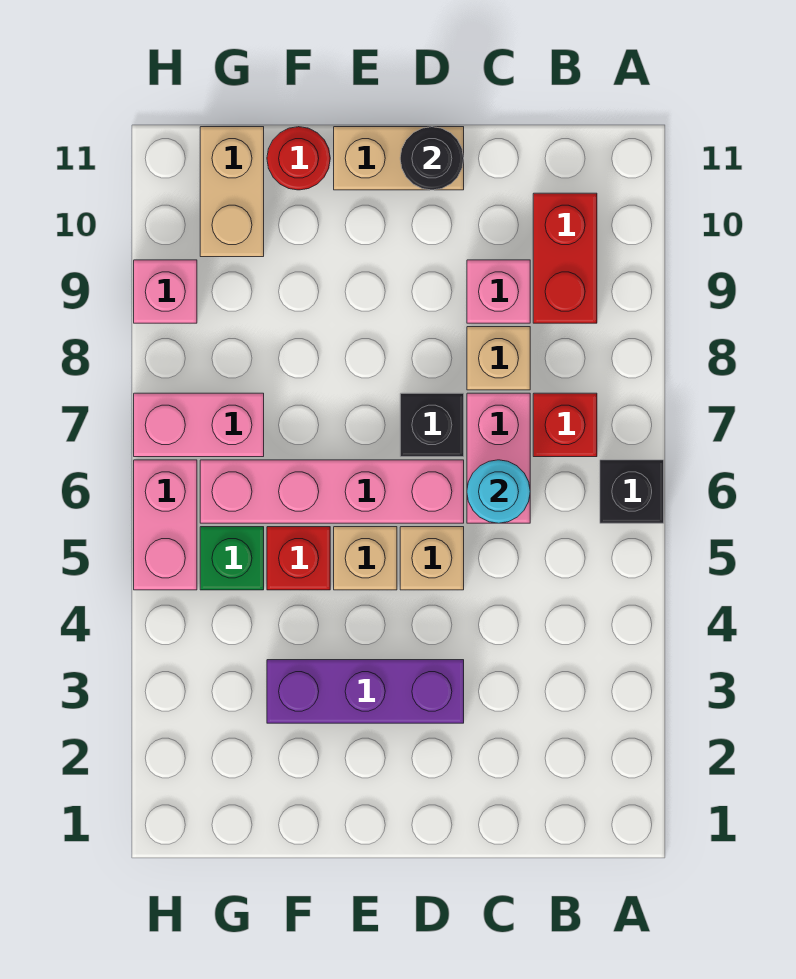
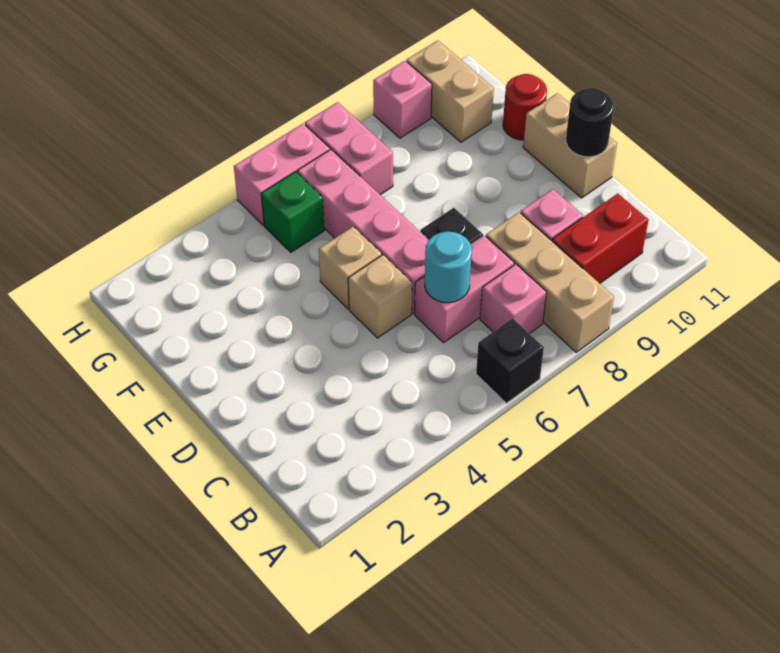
red 1x1 brick [533,393,597,457] -> pink 1x1 brick [480,264,546,334]
tan 1x1 brick [467,327,530,390] -> tan 1x3 brick [486,212,614,352]
purple 1x3 brick [267,660,464,723] -> none
red 1x1 brick [267,527,330,590] -> none
tan 1x2 brick [200,127,264,257] -> tan 1x2 brick turned to [407,40,494,142]

